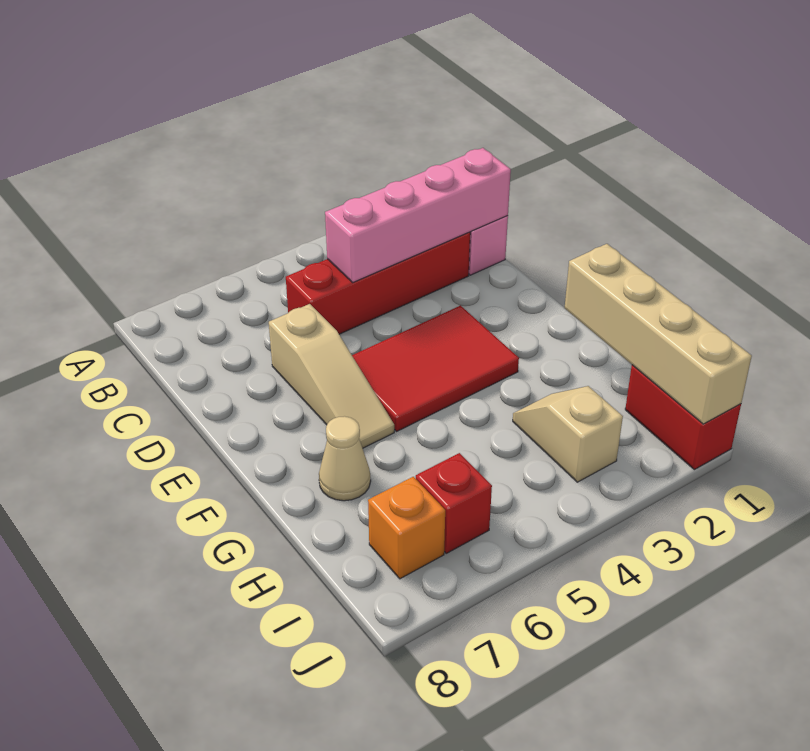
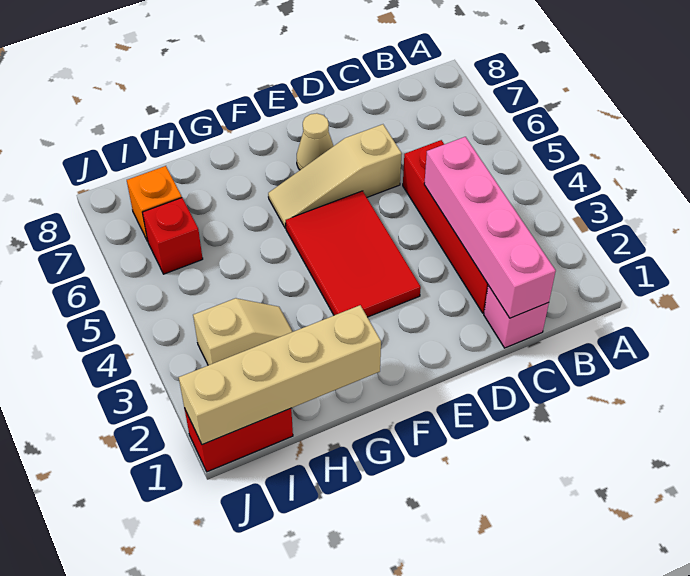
tan 1x1 cone [319,416,371,501] -> tan 1x1 cone moved to [297,113,333,170]

